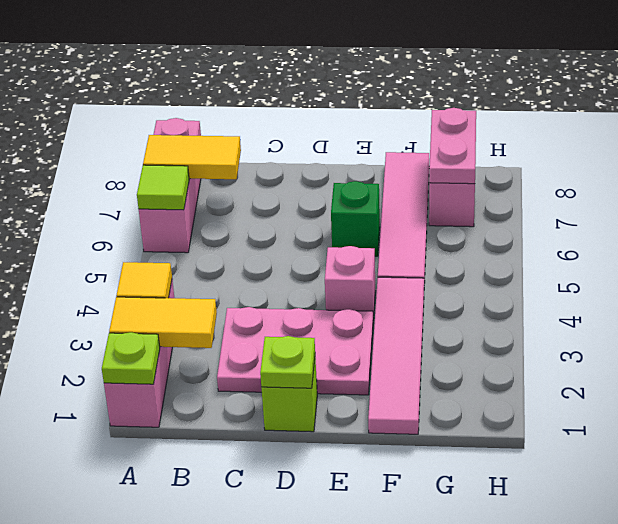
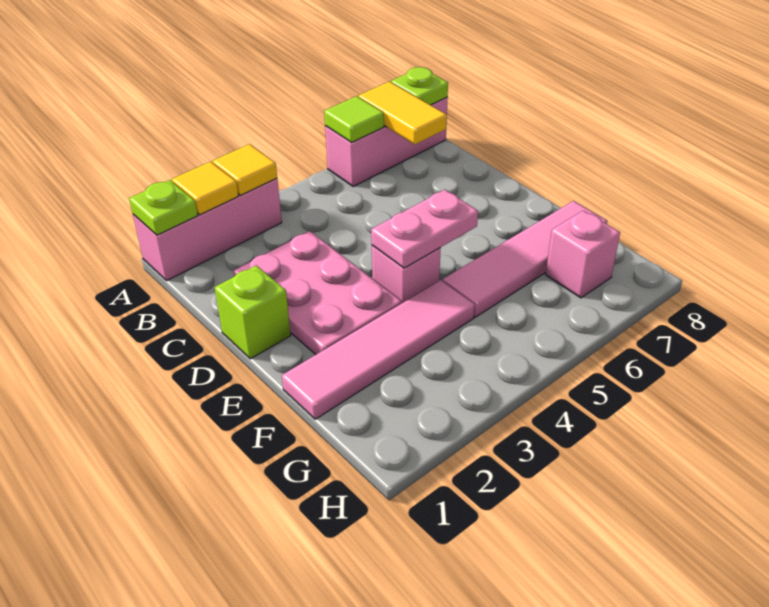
yellow 1x2 tile [109,297,217,348] -> yellow 1x1 tile [172,162,238,215]
lime 1x1 plate [260,336,315,388] -> lime 1x1 plate moved to [391,67,448,105]
green 1x1 brick [331,181,380,256] -> none
pink 1x2 plate [429,108,476,184] -> pink 1x2 plate moved to [371,190,478,268]

